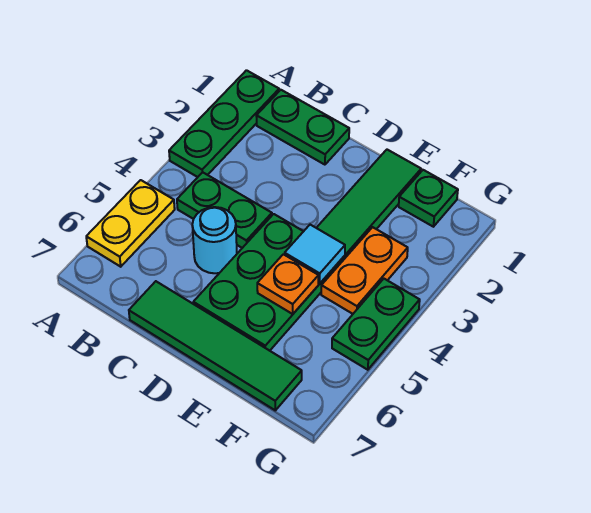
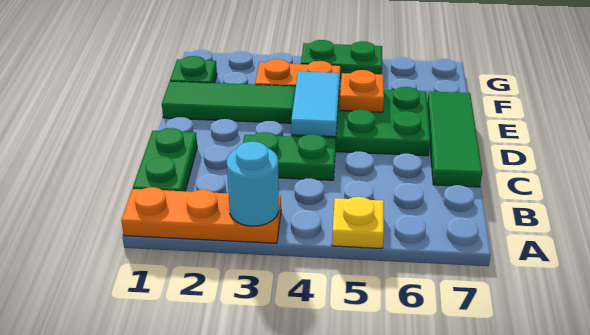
green 1x3 plate [169,70,279,177] -> orange 1x3 plate [121,187,281,243]
yellow 1x2 plate [86,180,175,267] -> yellow 1x1 plate [332,197,384,248]
green 1x2 plate [177,172,272,248] -> green 1x2 plate turned to [243,132,336,180]
cyan 1x1 round brick [192,207,237,273] -> cyan 1x1 round brick moved to [227,142,279,226]
green 1x4 tile [129,281,302,410] -> green 1x3 tile [427,91,482,187]
cyan 1x1 tile [285,225,345,283] -> cyan 1x2 tile [291,71,340,137]

